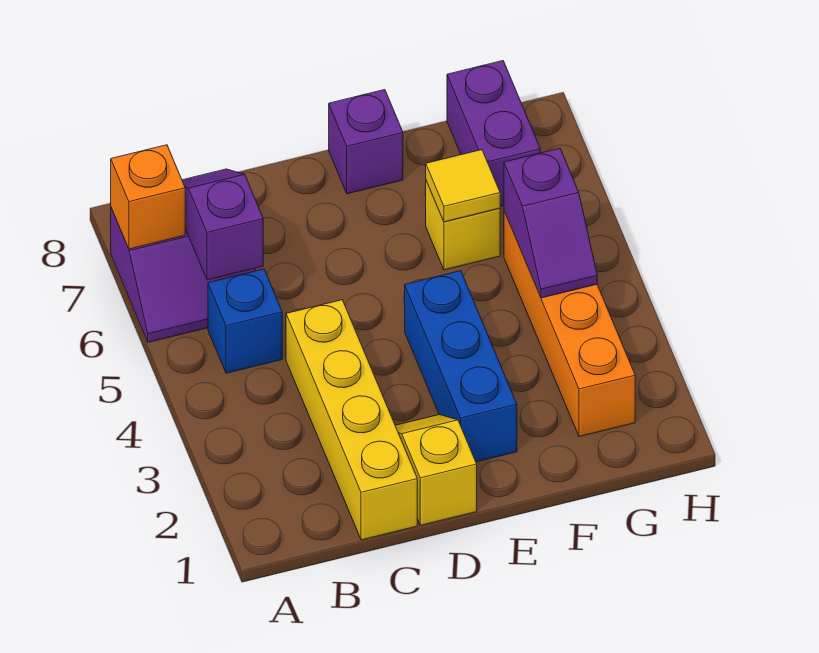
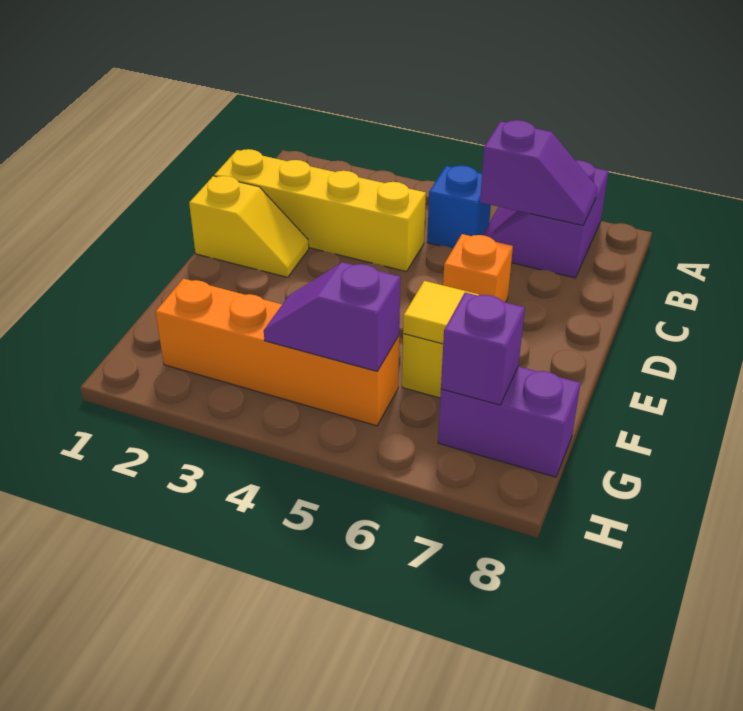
orange 1x1 brick [111,145,185,249] -> orange 1x1 brick moved to [443,234,513,302]
blue 1x3 brick [405,271,517,462] -> none
purple 1x1 brick [329,90,403,194] -> purple 1x1 brick moved to [441,293,525,405]

